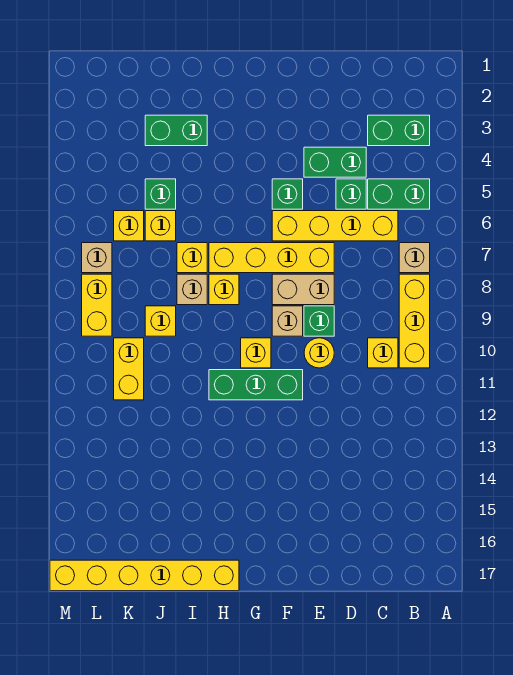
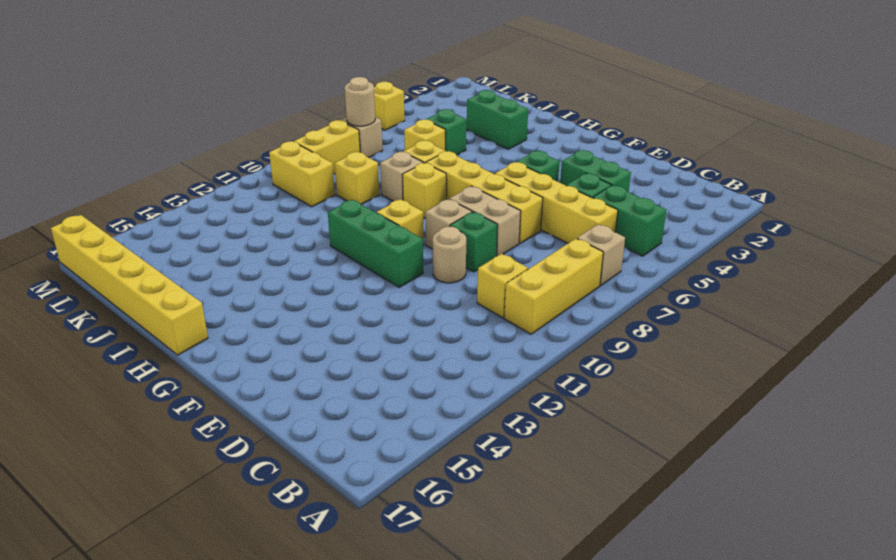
green 1x2 brick [368,115,430,146] -> none
yellow 1x1 round brick [304,338,334,368] -> tan 1x1 round brick [433,227,466,283]
yellow 1x1 brick [114,211,144,241] -> yellow 1x1 brick moved to [374,82,405,130]
yellow 1x2 brick [114,338,144,400] -> yellow 1x2 brick turned to [269,141,335,207]
none -> tan 1x1 round brick [345,77,375,126]

